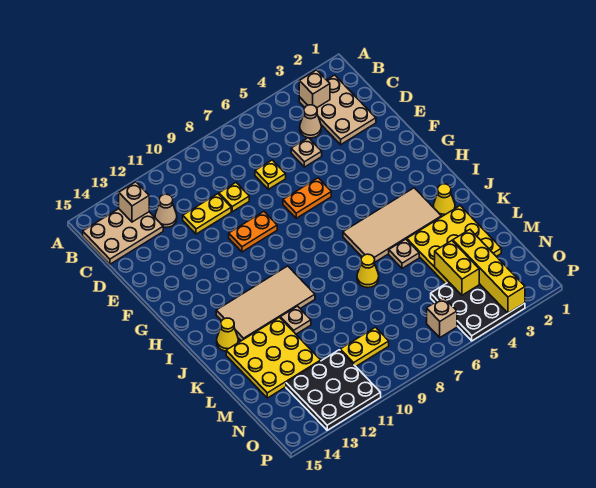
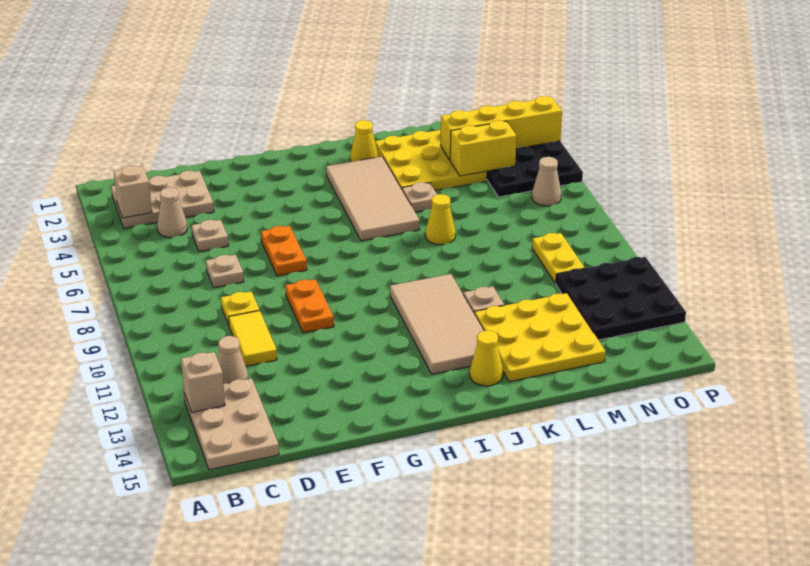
yellow 1x1 plate [255,160,286,189] -> tan 1x1 plate [206,255,244,288]
yellow 1x2 plate [183,194,231,234] -> yellow 1x2 tile [229,311,277,366]
tan 1x1 brick [427,297,457,337] -> tan 1x1 cone [532,157,561,206]

